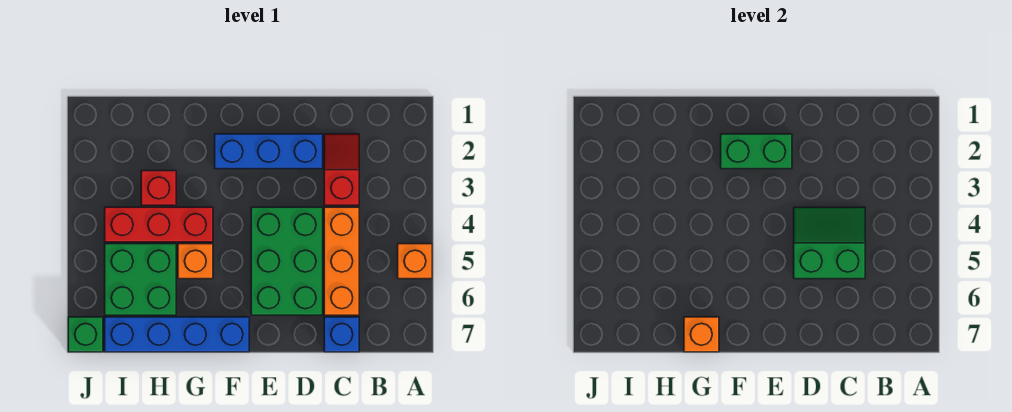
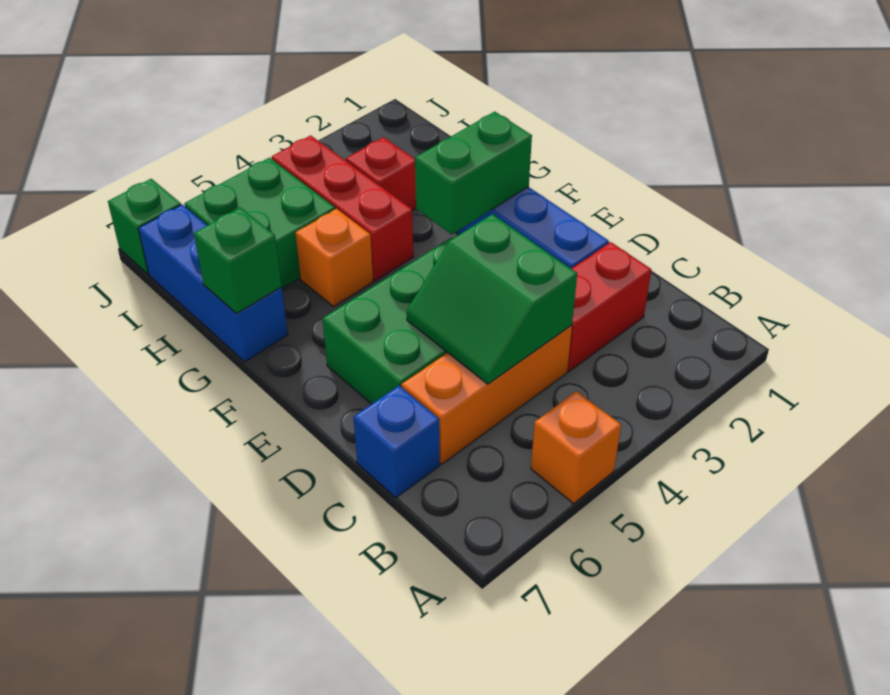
red 1x2 slope [324,134,359,205] -> red 1x2 brick [568,242,651,371]
green 2x2 slope [794,207,865,279] -> green 2x2 slope turned to [406,214,577,384]
green 1x2 brick [721,134,792,169] -> green 1x2 brick turned to [415,112,532,234]
blue 1x4 brick [105,317,249,352] -> blue 1x3 brick [138,205,288,362]
orange 1x1 brick [684,317,719,352] -> green 1x1 brick [194,207,282,314]

